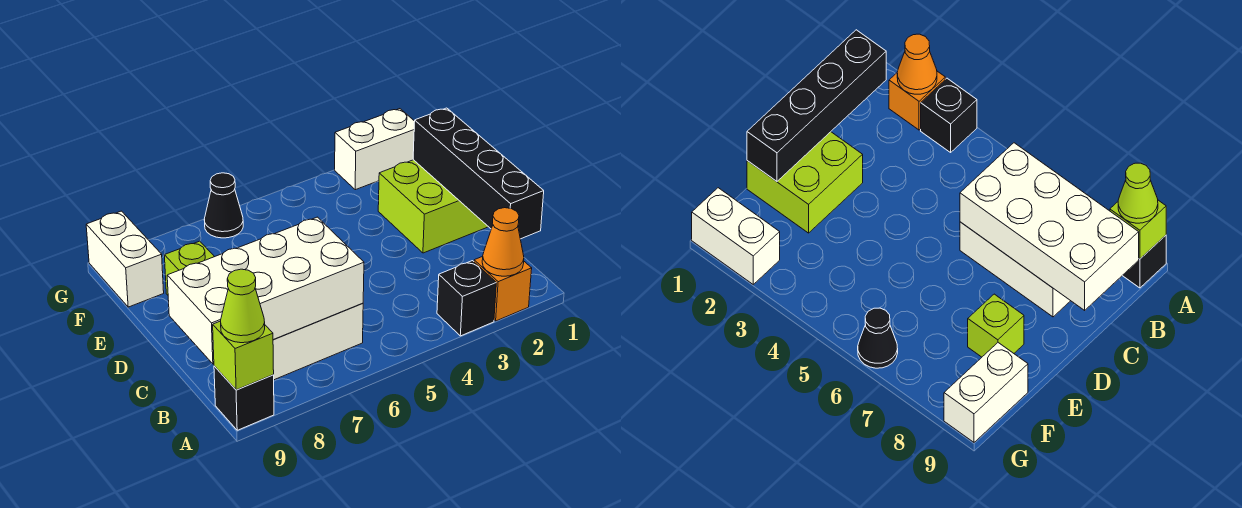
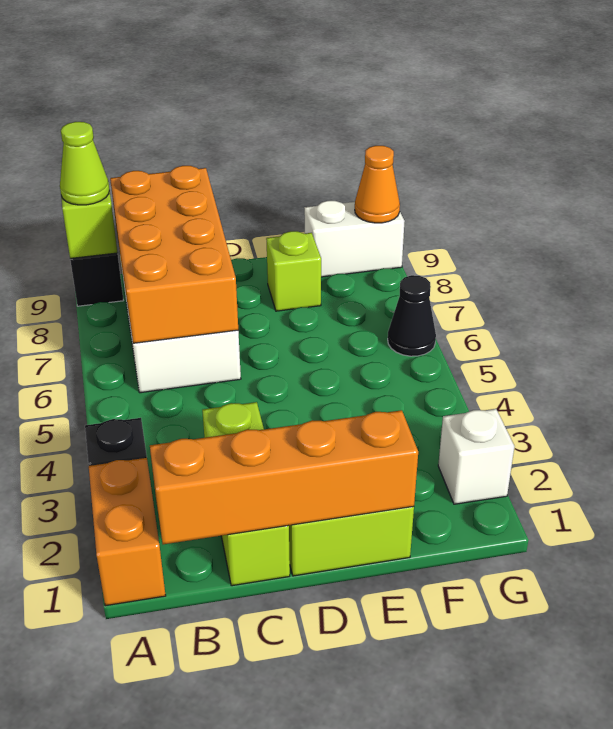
orange 1x1 brick [474,256,532,321] -> orange 1x2 brick [89,458,166,606]
orange 1x1 cone [482,208,524,276] -> orange 1x1 cone moved to [355,146,400,223]
black 1x4 brick [413,108,544,239] -> orange 1x4 brick [150,410,418,544]
white 2x4 brick [167,217,364,364] -> orange 2x4 brick [110,166,238,343]
none -> lime 1x3 brick [202,402,290,586]
white 1x2 brick [335,109,415,190] -> white 1x1 brick [438,409,515,504]

